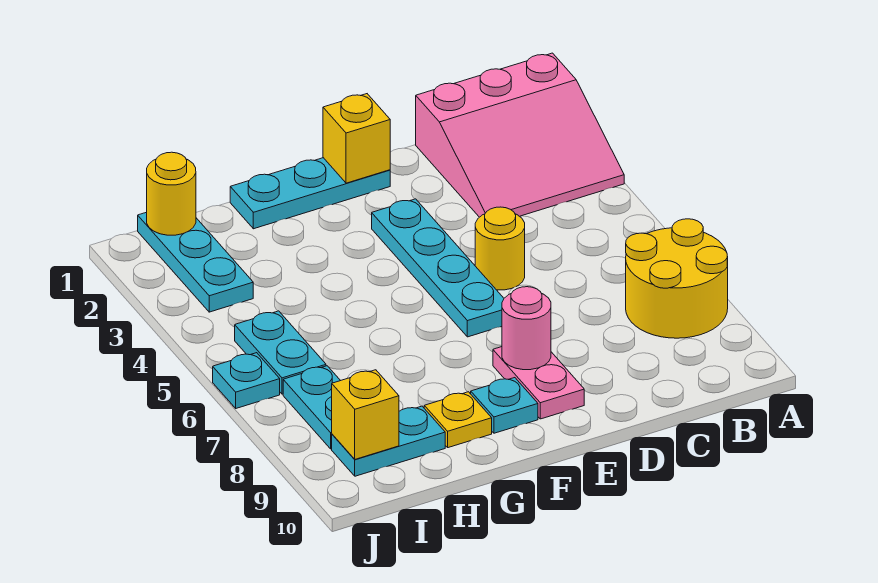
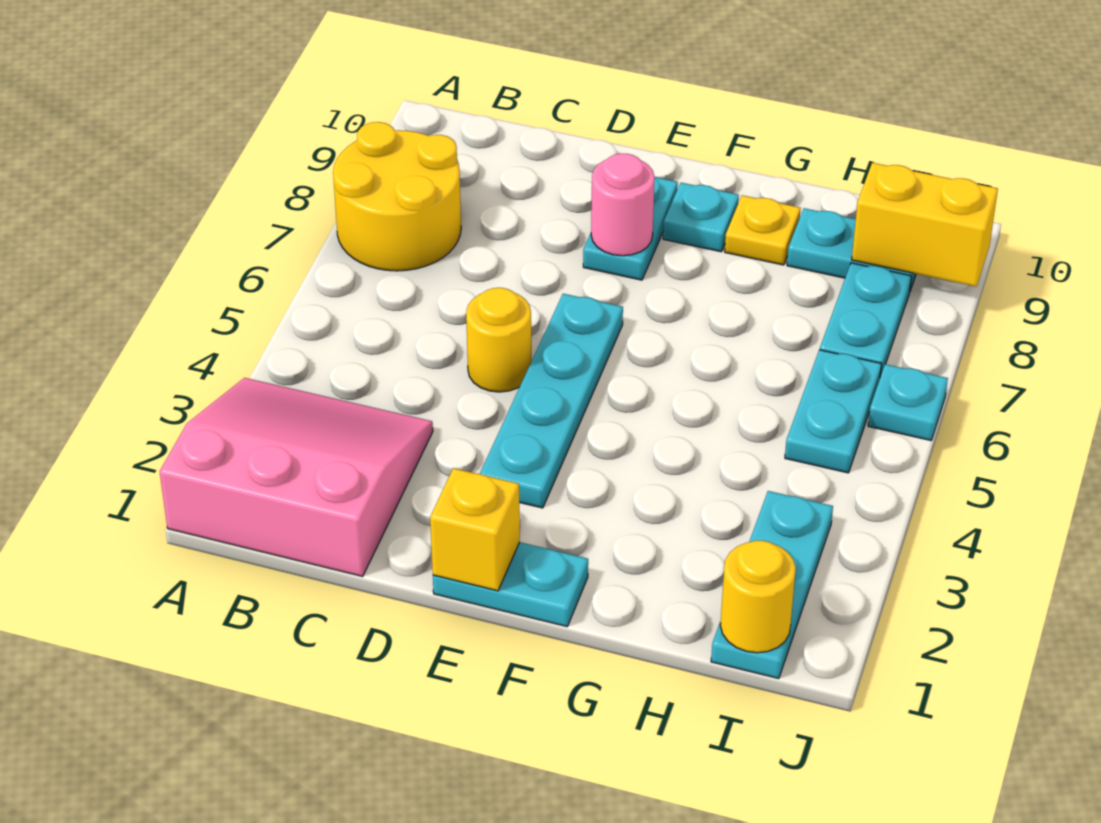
cyan 1x3 plate [230,158,390,229] -> cyan 1x2 plate [433,542,588,627]
pink 1x2 plate [493,347,584,419] -> cyan 1x2 plate [583,177,678,280]
yellow 1x1 brick [332,370,399,459] -> yellow 1x2 brick [852,163,998,287]

